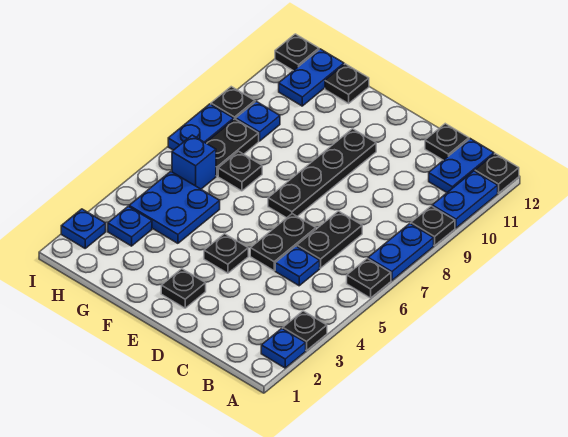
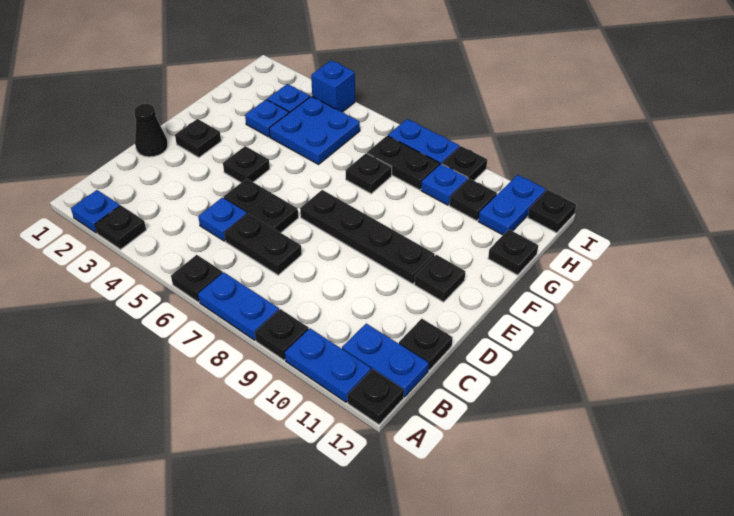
none -> black 1x1 cone [134,104,168,157]
none -> black 1x1 plate [414,255,465,302]
blue 1x1 brick [172,135,216,189] -> blue 1x1 brick moved to [311,60,355,112]
none -> black 1x1 plate [449,178,497,221]
blue 1x2 plate [279,49,344,106] -> blue 1x2 plate turned to [478,175,546,235]
blue 1x1 plate [61,209,106,248] -> blue 1x1 plate moved to [245,100,289,137]

